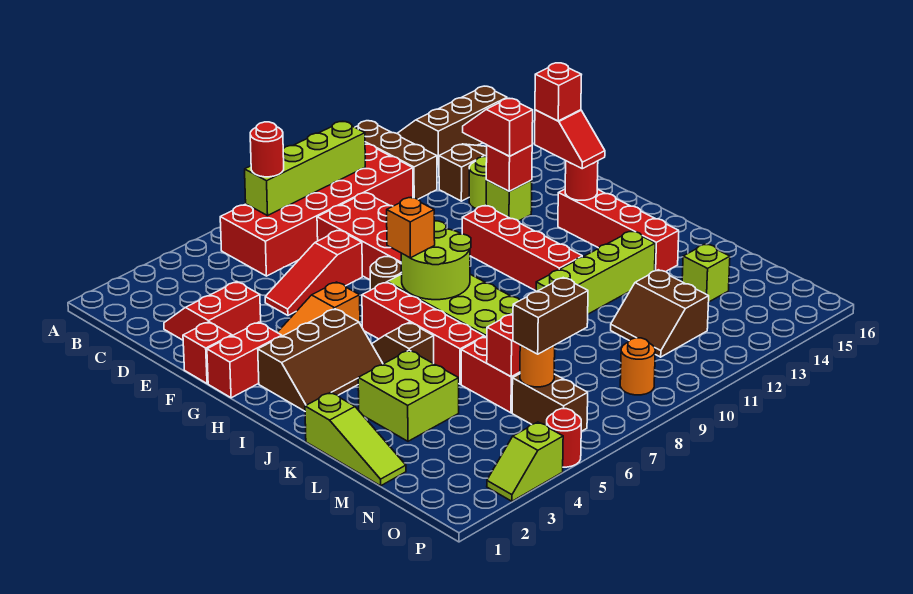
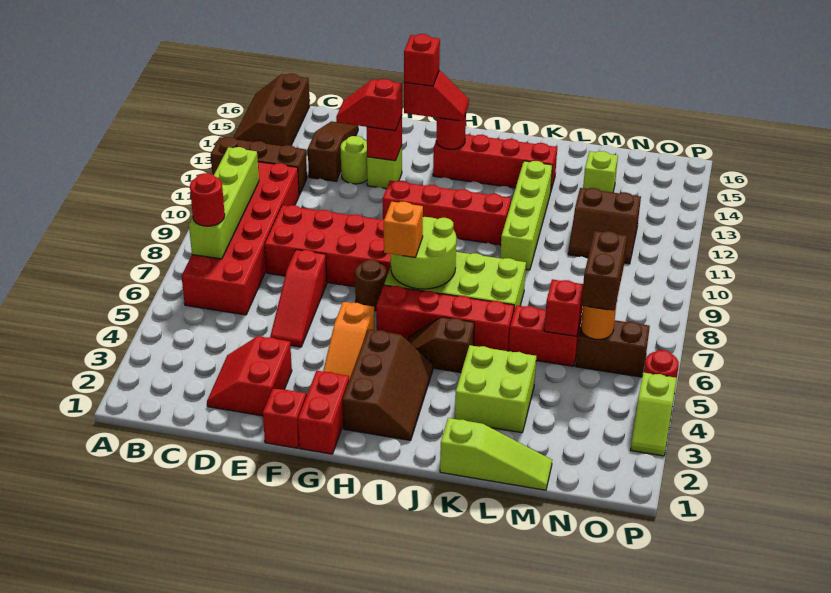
orange 1x1 round brick [620,338,655,395] -> none

